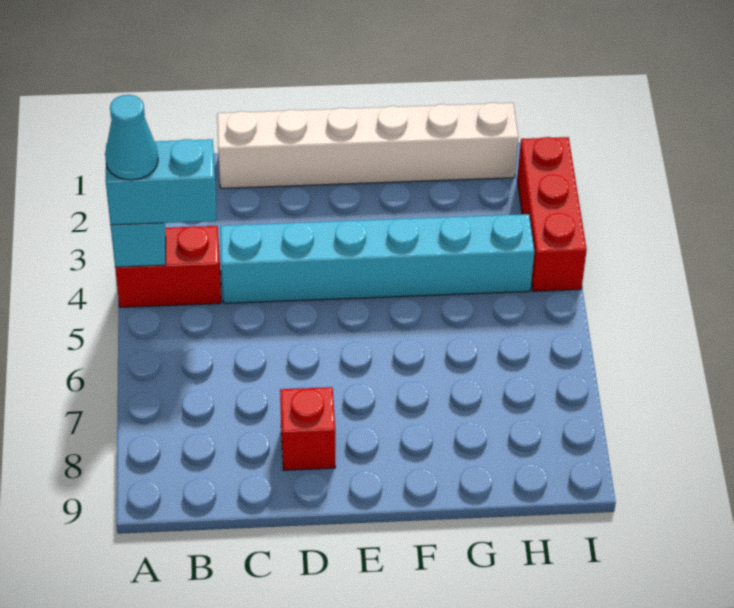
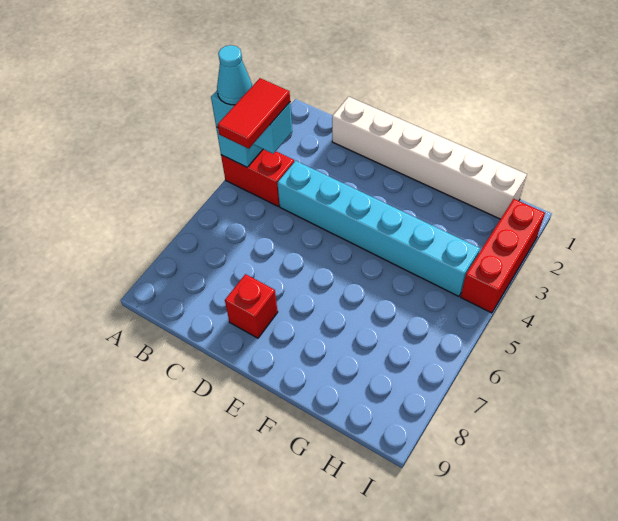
none -> red 1x2 tile [218,78,290,149]

